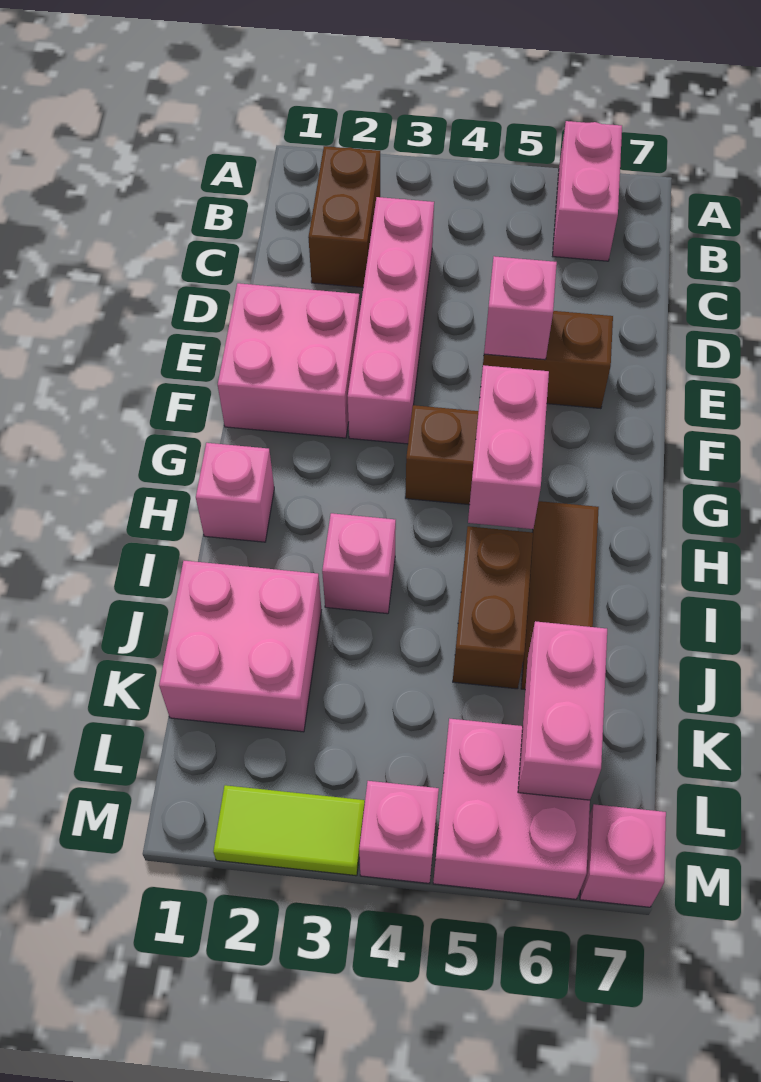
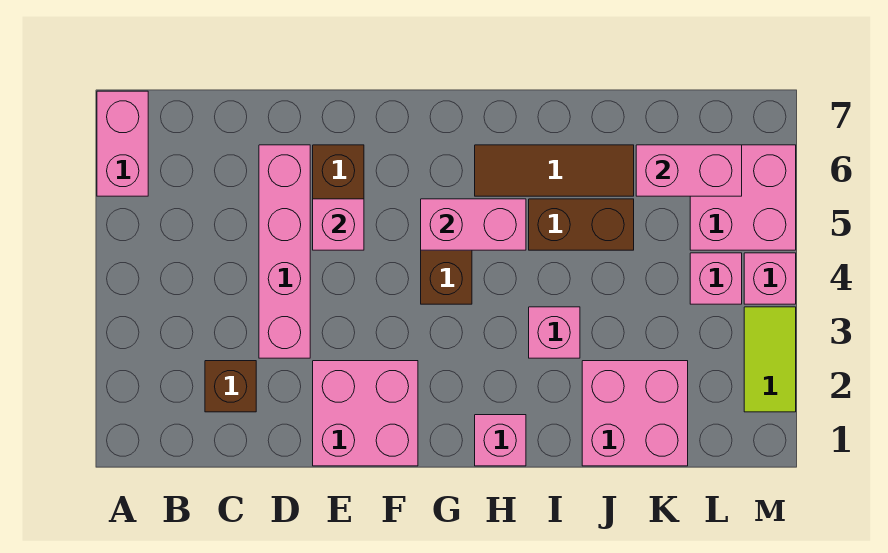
pink 1x2 brick [553,121,622,261] -> pink 1x2 brick turned to [97,91,148,196]
brown 1x2 brick [308,146,380,287] -> brown 1x1 brick [205,361,256,412]
pink 1x4 brick [348,197,434,444] -> pink 1x4 brick turned to [259,145,310,358]
pink 1x1 brick [580,804,666,907] -> pink 1x1 brick moved to [690,253,742,304]

